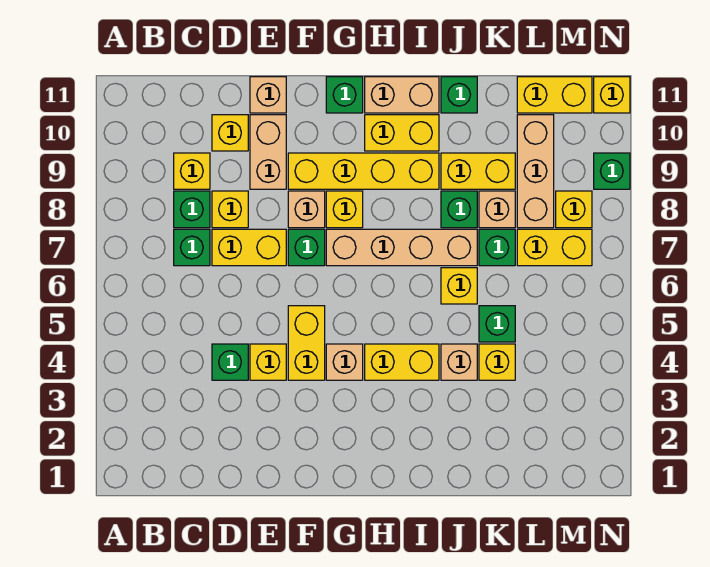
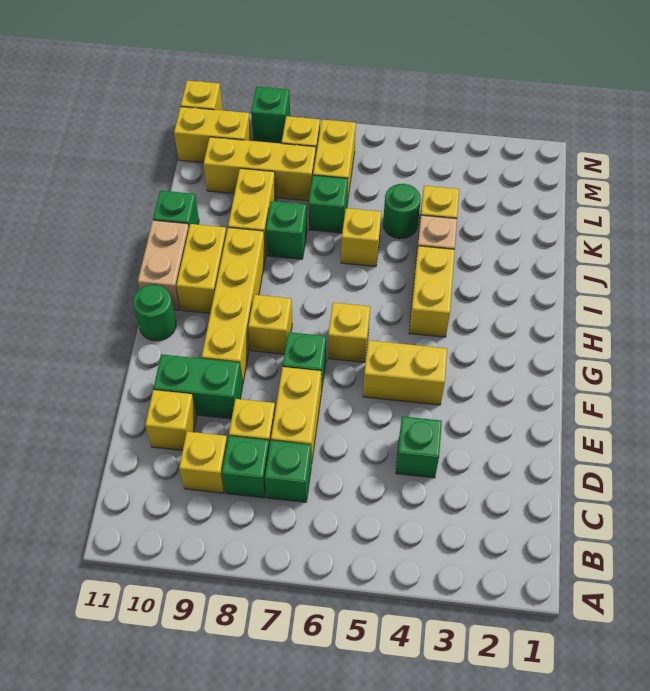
yellow 1x1 brick [250,344,286,380] -> yellow 1x1 brick moved to [328,303,370,362]
tan 1x2 brick [250,115,286,189] -> green 1x2 brick [153,354,243,419]
tan 1x1 brick [250,77,286,113] -> none
tan 1x1 brick [288,191,325,228] -> none
tan 1x1 brick [326,344,363,380] -> none
tan 1x4 brick [326,229,477,266] -> none
green 1x1 brick [326,77,363,113] -> green 1x1 round brick [133,285,176,341]
green 1x1 brick [479,306,515,342] -> green 1x1 round brick [383,184,421,239]
tan 1x1 brick [479,191,515,228] -> none
tan 1x3 brick [517,115,554,228] -> yellow 1x3 brick [204,137,316,201]
yellow 1x2 brick [517,77,592,113] -> yellow 1x2 brick turned to [174,107,251,163]

